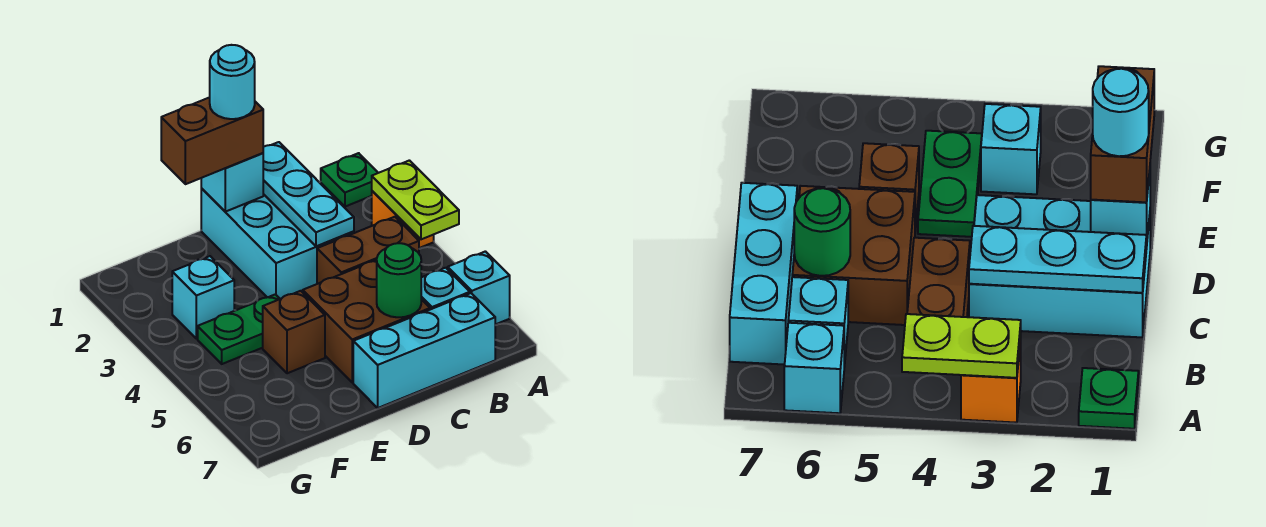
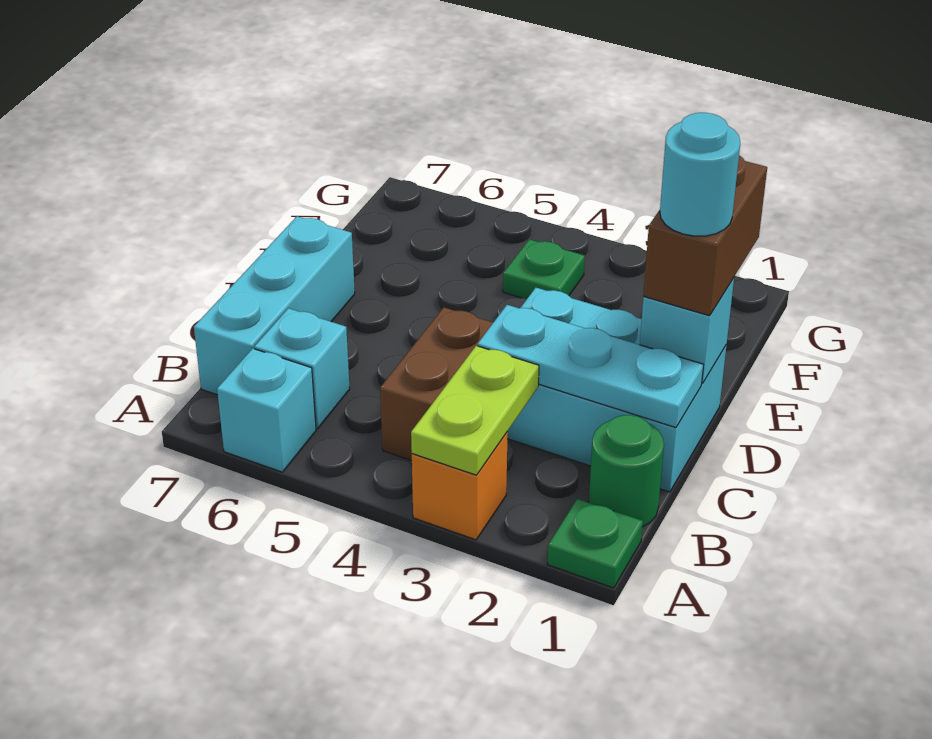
lime 1x2 plate [372,160,459,239] -> lime 1x2 plate turned to [411,346,539,475]
brown 2x2 brick [303,260,430,383] -> none
green 1x1 round brick [377,243,421,317] -> green 1x1 round brick moved to [589,415,664,526]
green 1x2 plate [198,294,280,364] -> green 1x1 plate [503,239,585,299]
brown 1x1 brick [263,291,325,373] -> none
cyan 1x1 brick [172,256,234,339] -> none

